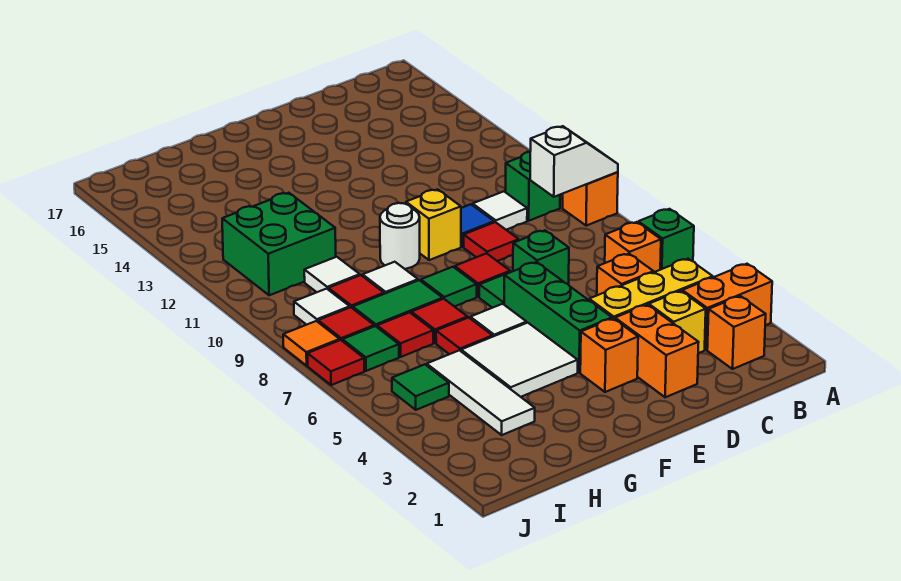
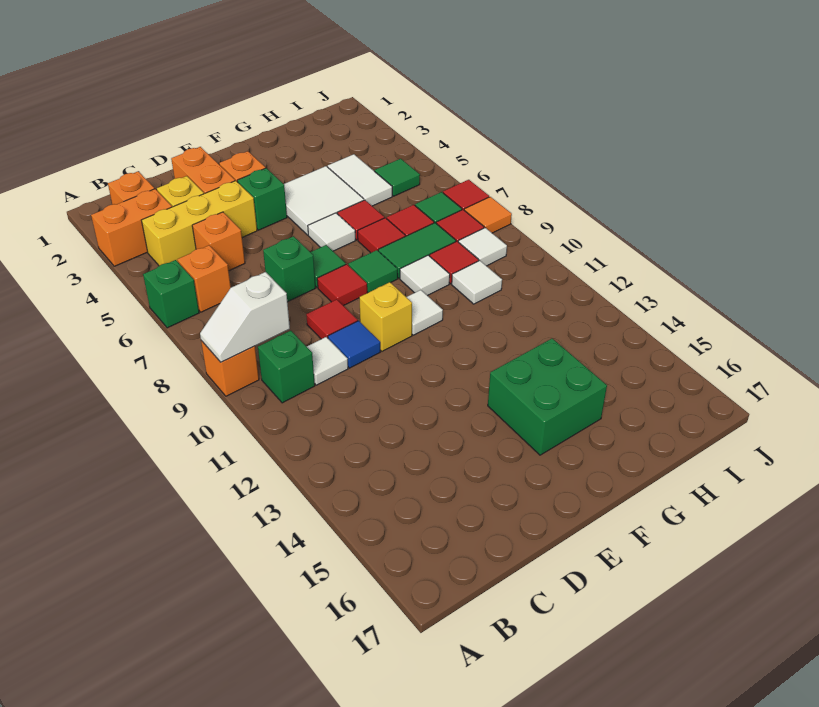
green 1x3 brick [504,262,612,373] -> green 1x1 brick [237,168,287,230]
white 1x1 round brick [380,203,420,269] -> white 1x1 tile [407,290,443,335]
white 1x3 tile [427,350,535,435] -> white 1x2 tile [328,154,392,206]
green 2x2 brick [222,193,336,295] -> green 2x2 brick moved to [488,338,607,455]

